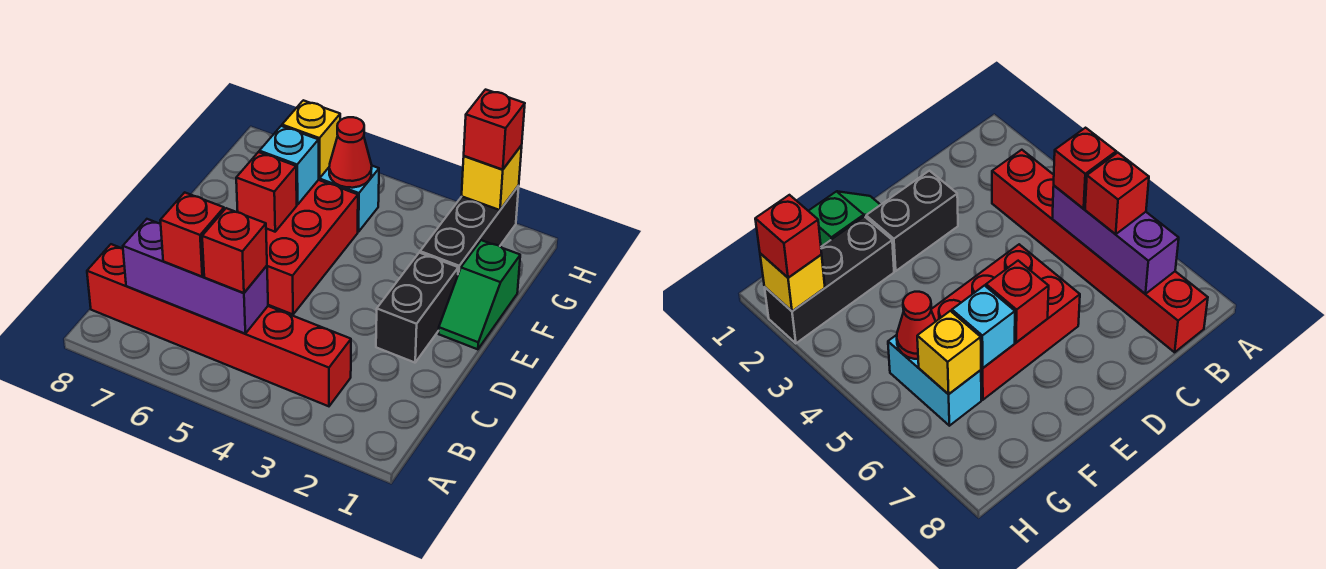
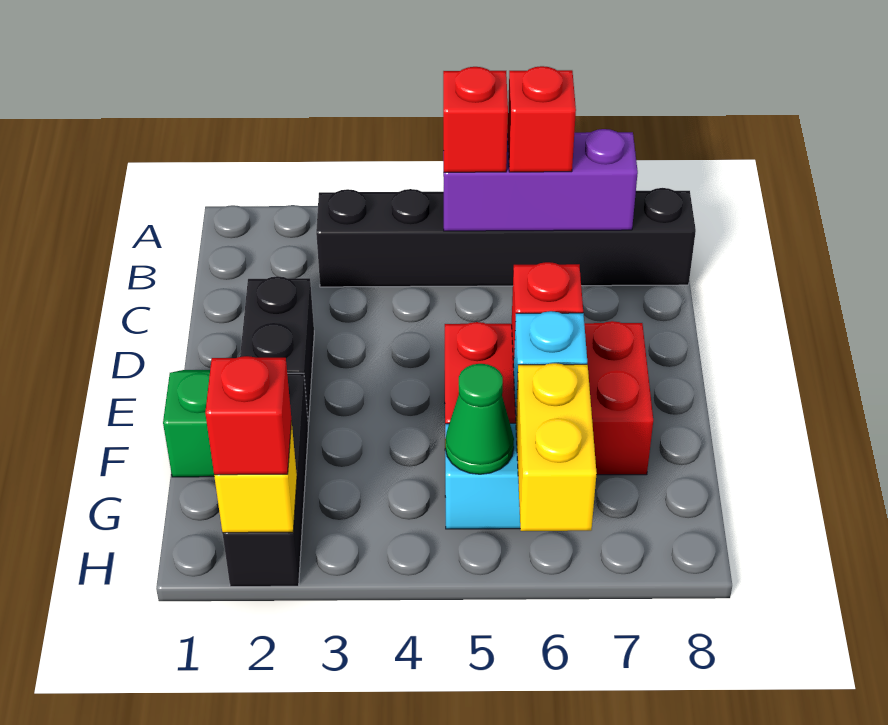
red 1x6 brick [87,244,351,406] -> black 1x6 brick [316,188,696,287]
red 2x3 brick [266,180,358,314] -> red 2x3 brick turned to [445,321,653,475]
red 1x1 cone [329,117,372,188] -> green 1x1 cone [445,364,514,474]
yellow 1x1 brick [282,100,340,178] -> yellow 1x2 brick [516,363,597,531]

